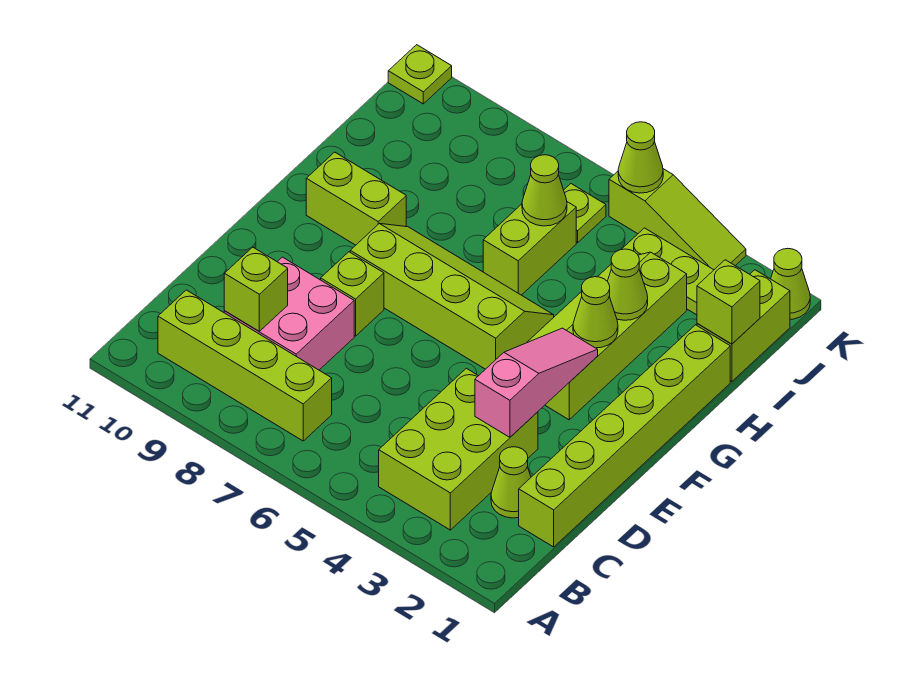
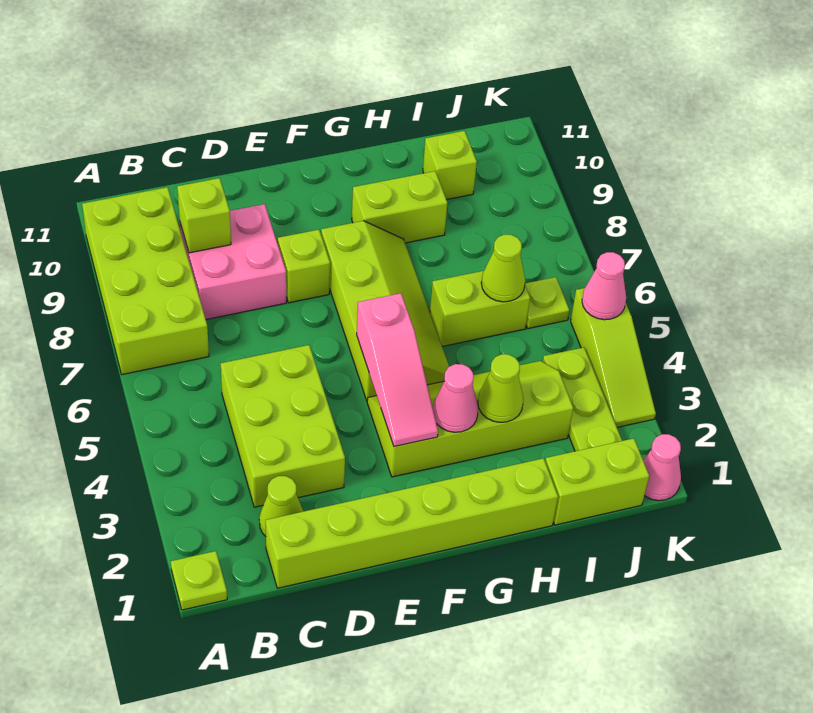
lime 2x3 brick [379,368,538,530] -> lime 2x3 brick turned to [221,345,345,507]
lime 1x4 brick [158,290,332,441] -> lime 2x4 brick [82,187,209,374]
pink 1x3 slope [475,328,598,437] -> pink 1x3 slope turned to [357,293,438,446]
lime 1x1 cone [573,277,618,348] -> pink 1x1 cone [433,364,478,432]
lime 1x2 brick [306,152,406,245] -> lime 1x2 brick turned to [352,171,447,243]
lime 1x1 brick [697,260,760,344] -> lime 1x1 brick moved to [423,131,477,200]
lime 1x1 cone [771,248,810,319] -> pink 1x1 cone [643,434,681,501]
lime 1x1 cone [618,122,663,193] -> pink 1x1 cone [582,252,626,320]
lime 1x1 plate [388,45,452,104] -> lime 1x1 plate moved to [171,551,227,610]

